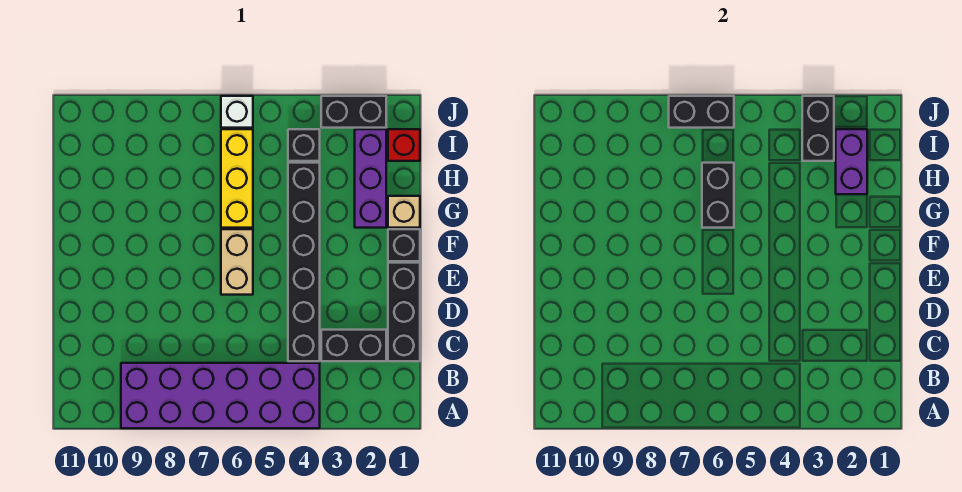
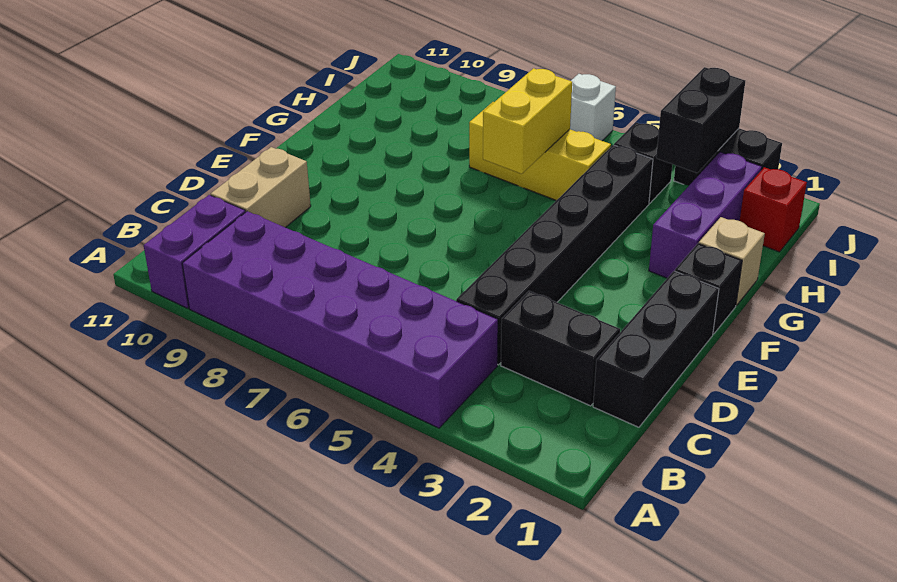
tan 1x2 brick [221,229,253,295] -> tan 1x2 brick moved to [211,147,311,228]
yellow 1x3 brick [221,129,253,228] -> yellow 1x3 brick turned to [469,102,611,200]
black 1x2 brick [702,163,734,228] -> yellow 1x2 brick [483,68,572,174]
purple 1x2 brick [836,129,867,194] -> purple 1x2 brick moved to [144,195,245,308]
black 1x2 brick [669,96,734,128] -> none

